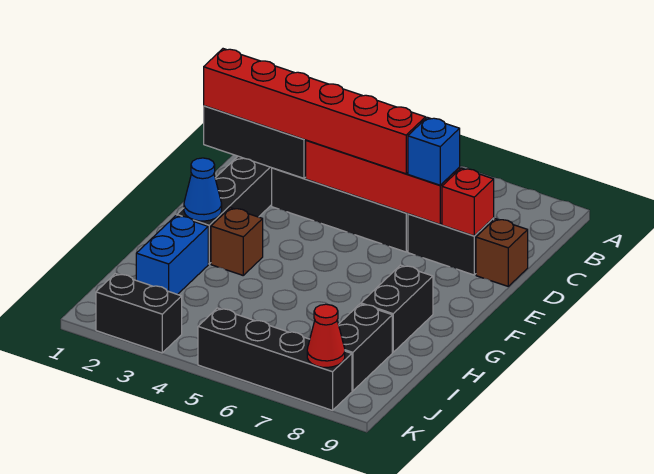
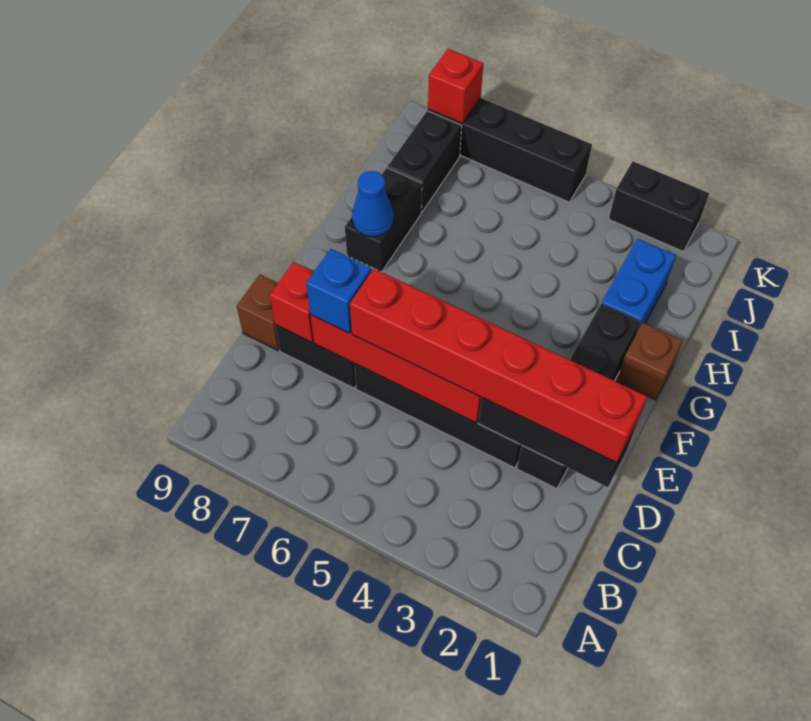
blue 1x1 cone [184,158,222,221] -> blue 1x1 cone moved to [352,171,394,237]
brown 1x1 brick [211,208,263,275] -> brown 1x1 brick moved to [617,323,683,400]
red 1x1 cone [307,304,345,367] -> red 1x1 brick [428,49,483,124]

